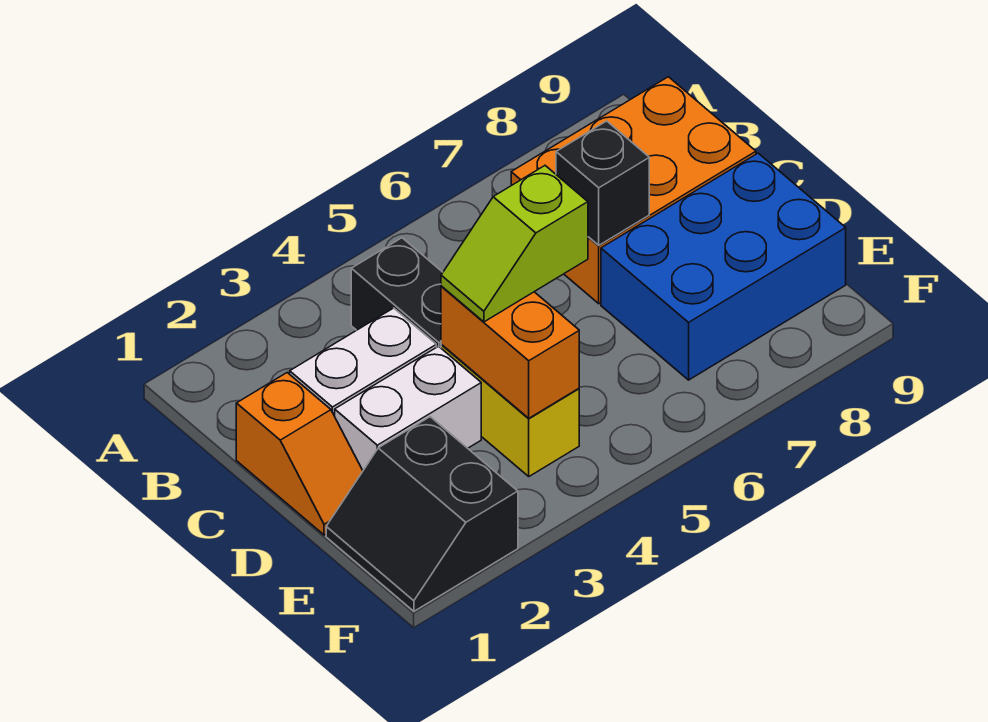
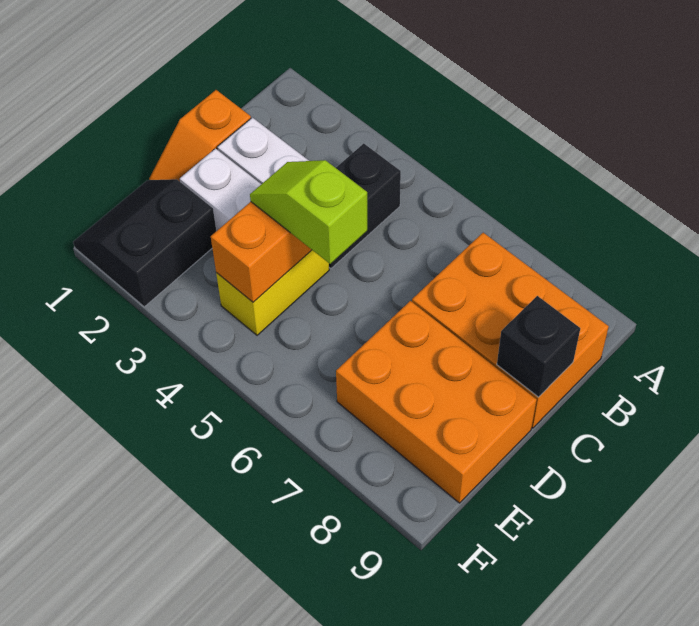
black 1x1 brick [556,121,649,245] -> black 1x1 brick moved to [497,296,580,397]
blue 2x3 brick [601,153,846,380] -> orange 2x3 brick [336,301,537,503]

